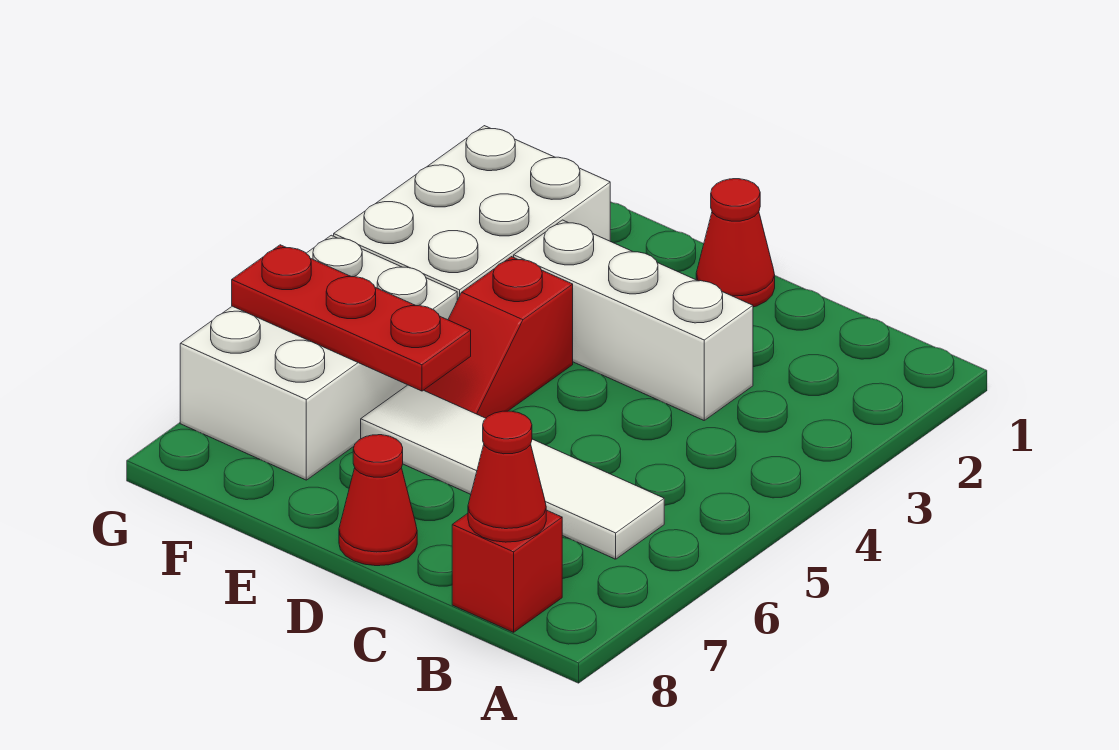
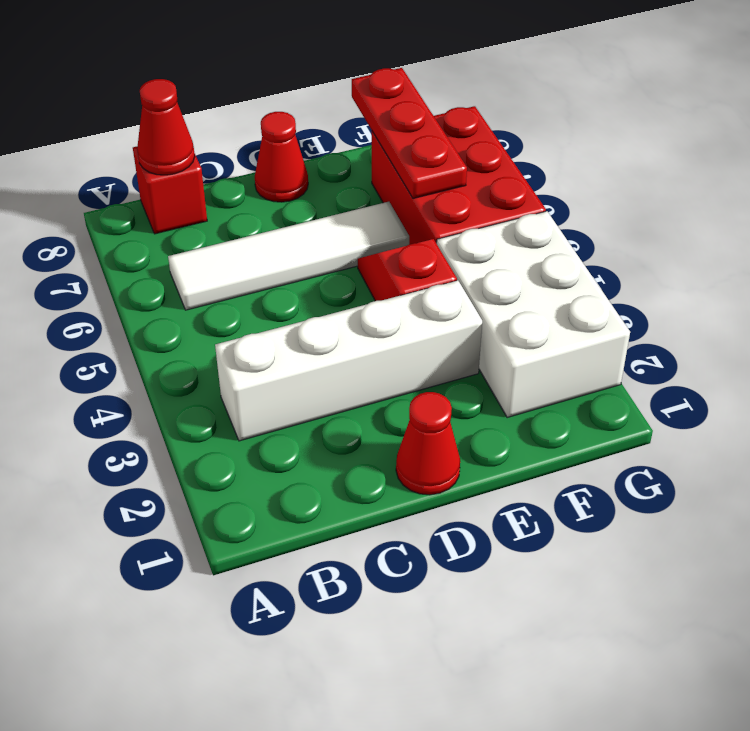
white 1x3 brick [514,220,753,420] -> white 1x4 brick [215,280,482,441]
red 1x3 plate [232,245,471,391] -> red 1x3 plate turned to [352,68,467,199]
white 2x3 brick [180,235,457,480] -> red 2x3 brick [372,106,546,245]

